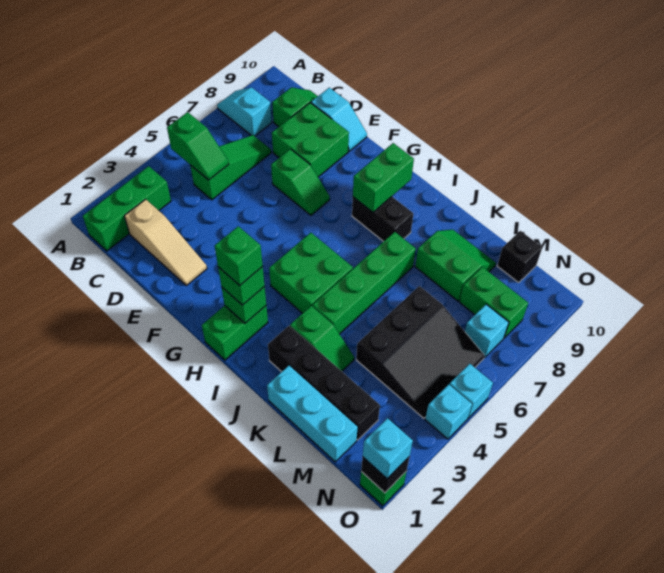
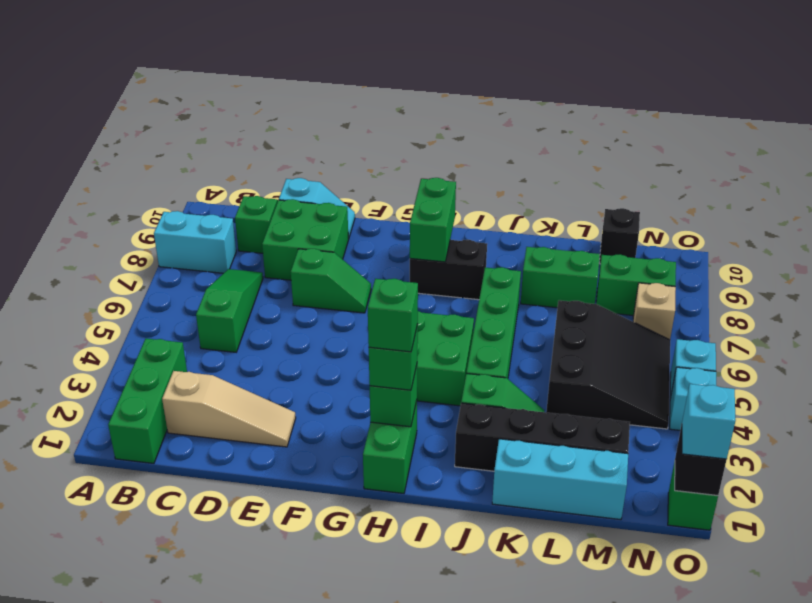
cyan 1x2 slope [217,88,272,136] -> cyan 1x2 brick [154,211,236,273]
green 1x2 slope [167,112,229,180] -> none
cyan 1x1 brick [465,304,509,358] -> tan 1x1 brick [633,283,676,340]

